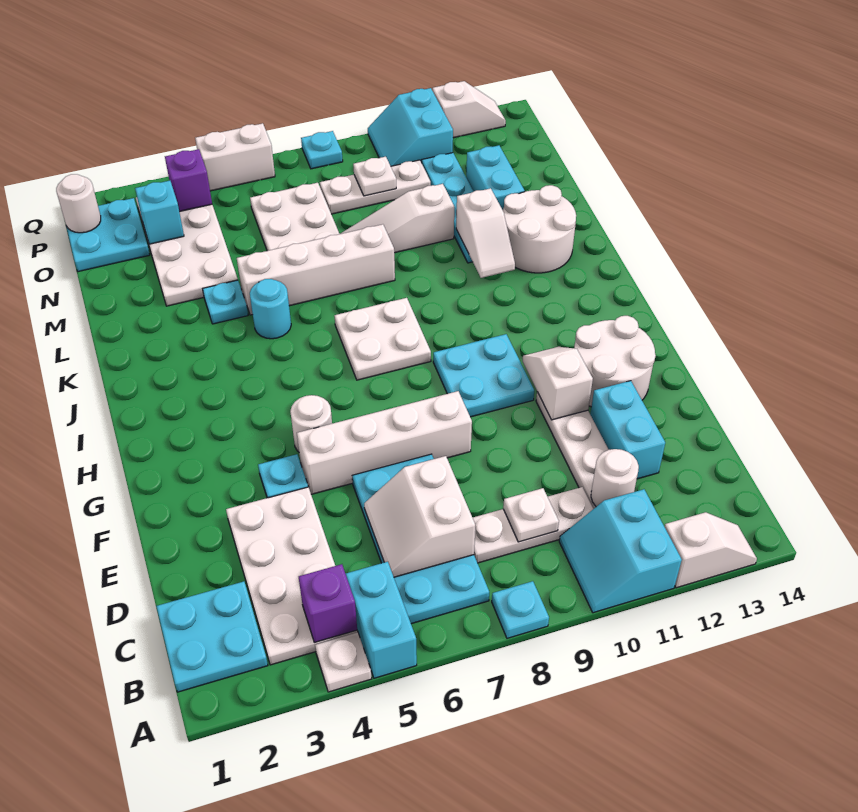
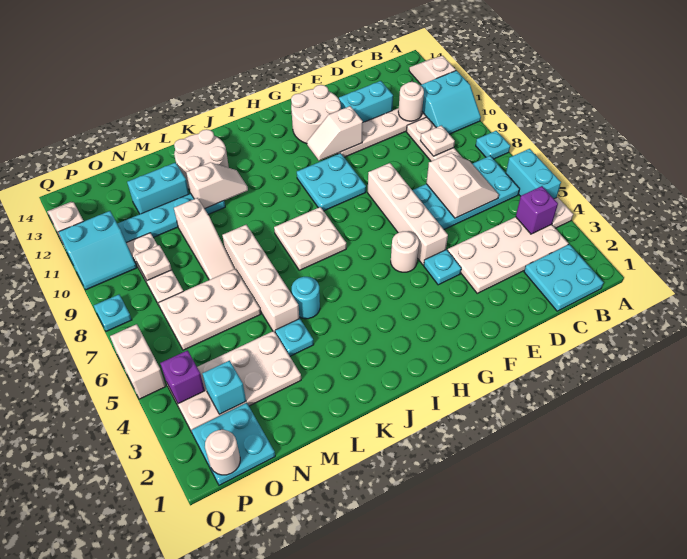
cyan 1x2 brick [346,562,417,678] -> cyan 1x2 brick turned to [506,149,561,199]
white 2x2 slope [364,456,475,577] -> white 2x2 slope turned to [426,153,499,218]

